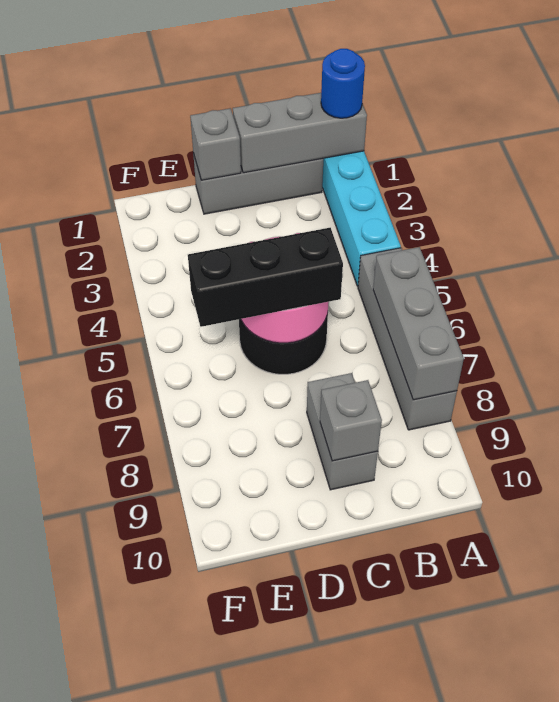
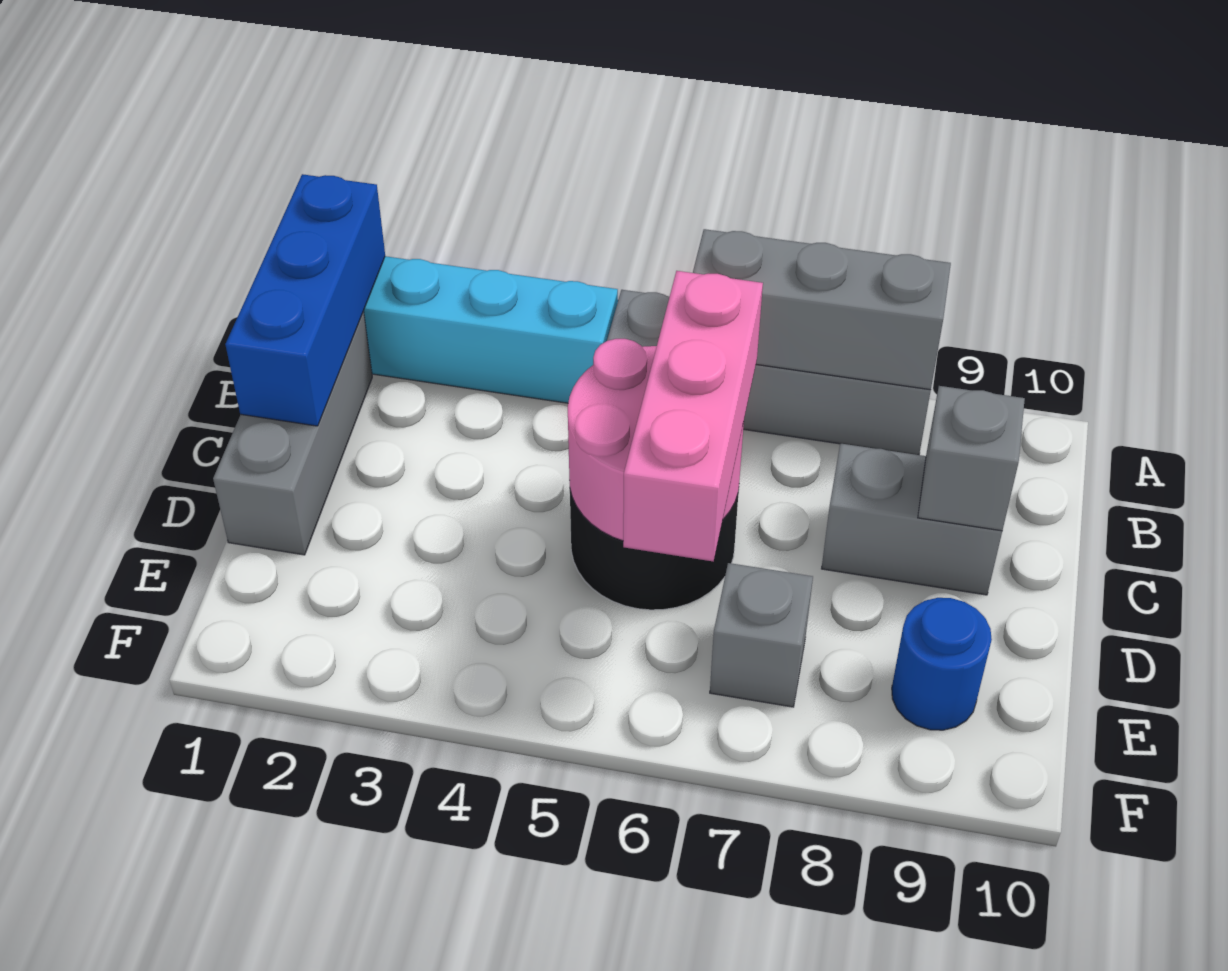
grey 1x3 brick [233,93,367,173] -> blue 1x3 brick [225,174,385,426]
blue 1x1 round brick [321,49,365,118] -> blue 1x1 round brick moved to [892,598,992,730]
black 1x3 brick [188,228,343,327] -> pink 1x3 brick [623,271,763,561]
grey 1x1 brick [190,108,241,180] -> grey 1x1 brick moved to [710,563,813,707]

